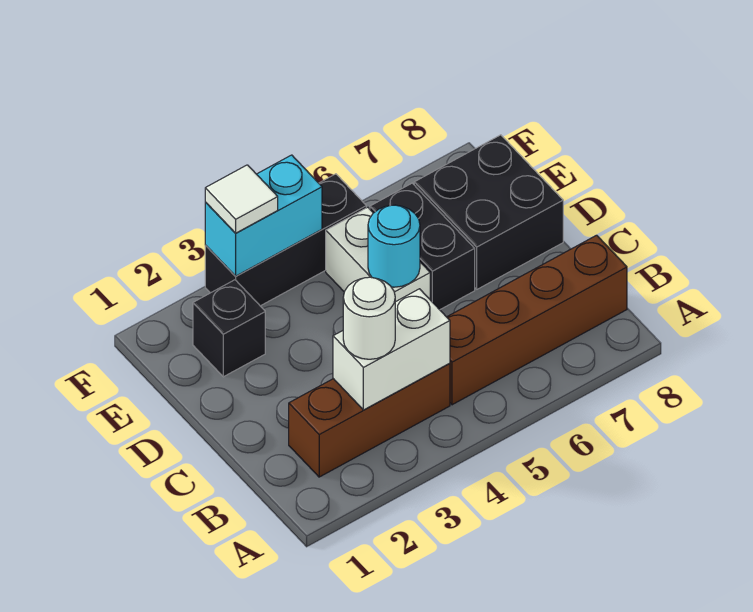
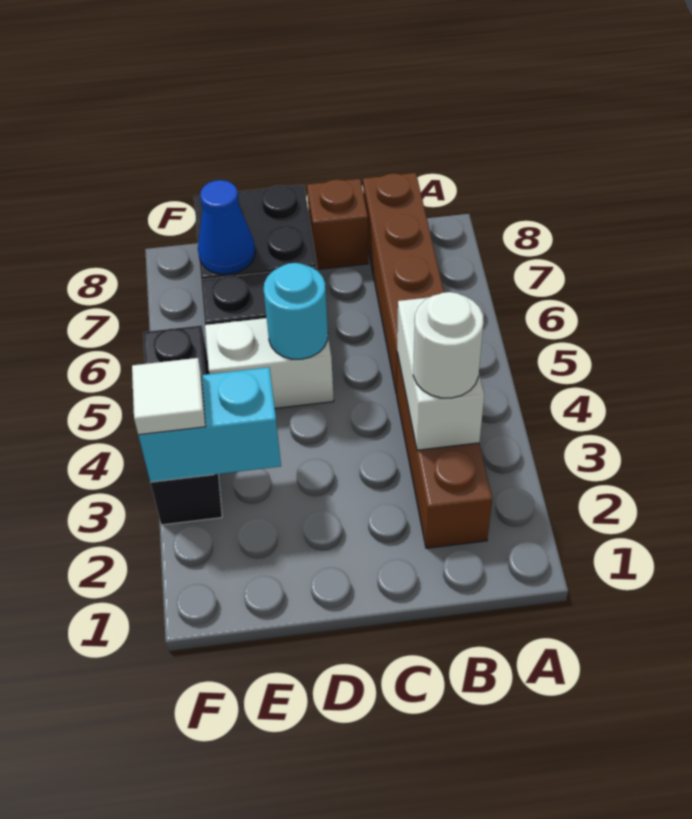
none -> brown 1x1 brick [307,179,368,269]
black 1x1 brick [193,280,265,377] -> none
none -> blue 1x1 cone [198,180,255,274]
cyan 1x2 brick [205,155,322,276] -> cyan 1x2 brick turned to [138,367,281,482]

